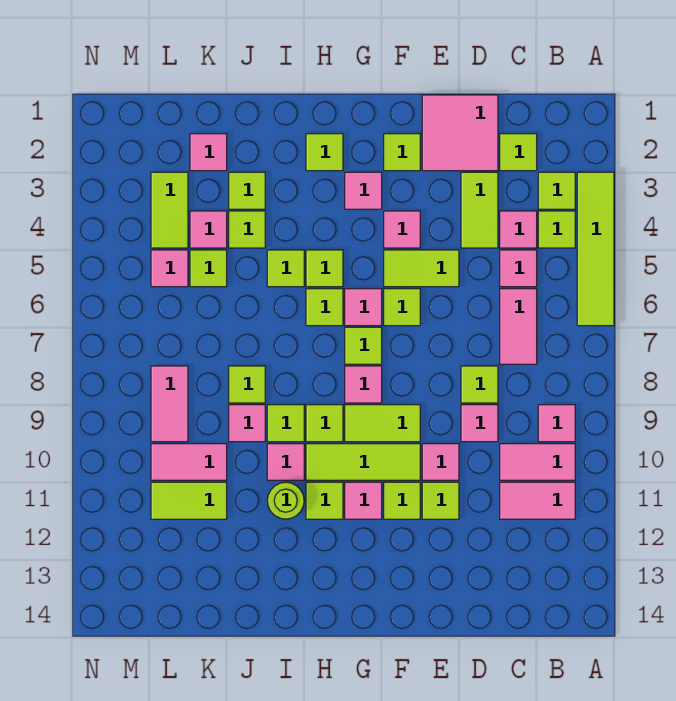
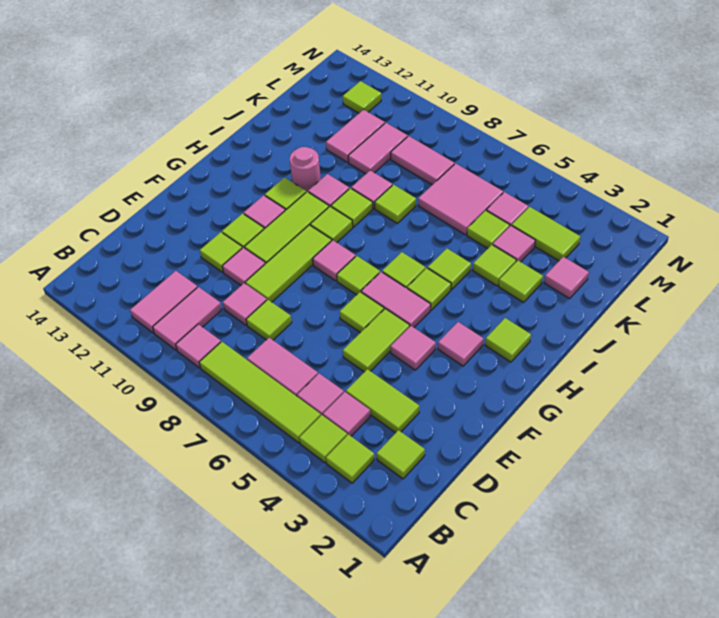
lime 1x4 tile [577,172,614,326] -> lime 1x4 tile moved to [199,342,321,443]
pink 2x2 tile [422,95,498,171] -> pink 2x2 tile moved to [418,163,503,235]
lime 1x1 tile [384,134,420,171] -> lime 1x1 tile moved to [343,81,381,113]
lime 1x2 tile [345,405,420,442] -> lime 1x3 tile [245,225,332,302]
pink 1x1 tile [345,289,382,326] -> pink 1x2 tile [361,272,431,327]
lime 1x1 round brick [267,482,304,519] -> pink 1x1 round brick [290,147,321,192]
lime 1x2 tile [151,482,227,519] -> pink 1x2 tile [326,110,385,163]

